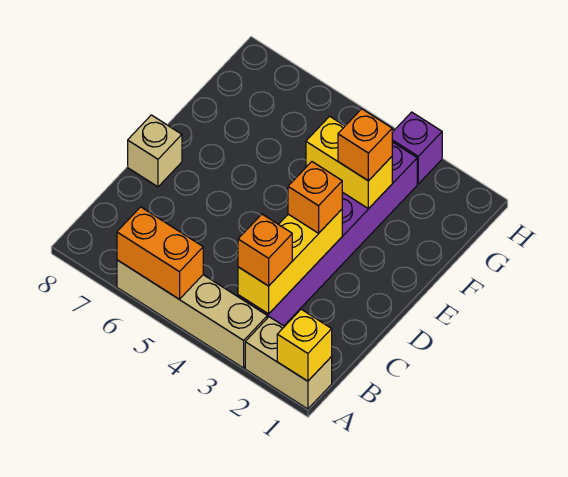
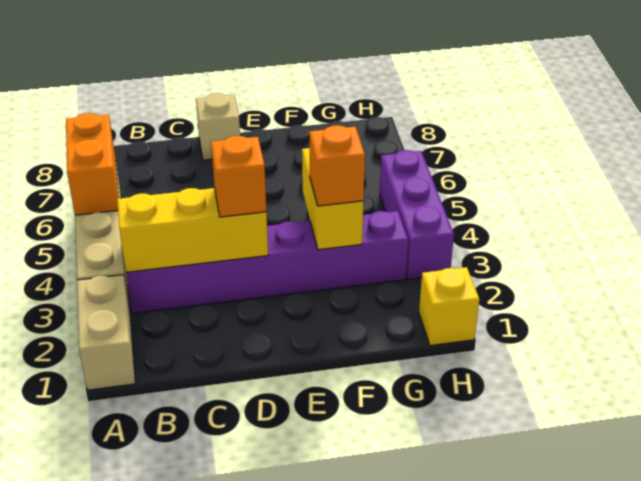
yellow 1x1 brick [277,309,332,381] -> yellow 1x1 brick moved to [419,267,479,346]
orange 1x1 brick [238,214,292,286] -> none
purple 1x1 brick [392,112,442,184] -> purple 1x3 brick [380,150,454,280]

